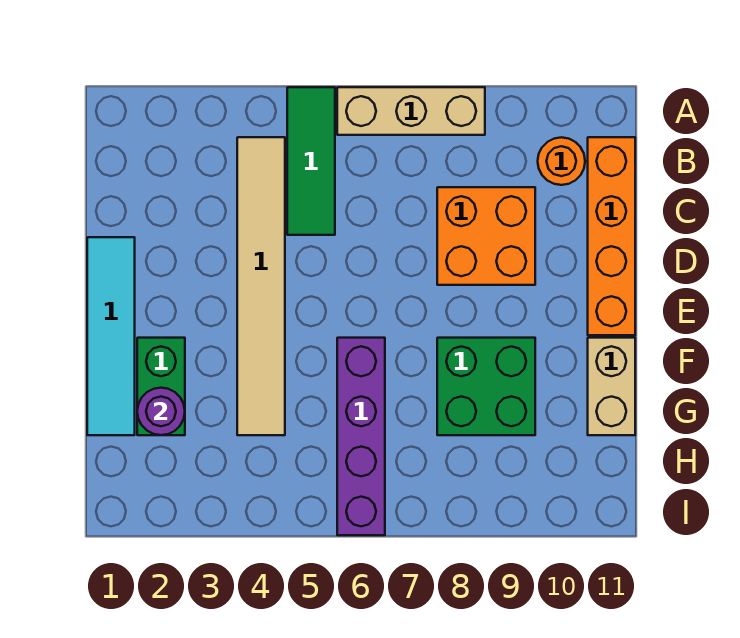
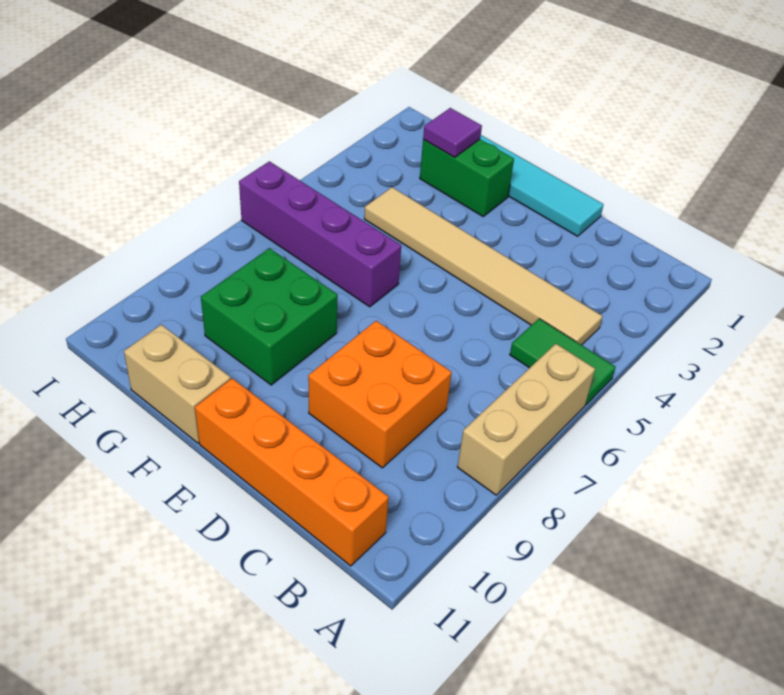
green 1x3 tile [287,87,335,235] -> green 1x2 tile [510,319,616,405]
orange 1x1 round brick [538,137,585,185] -> none
purple 1x1 round brick [137,388,185,435] -> purple 1x1 tile [423,108,482,157]

